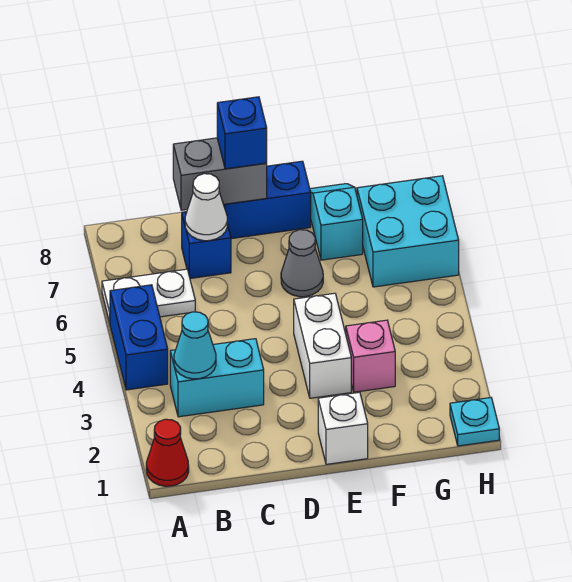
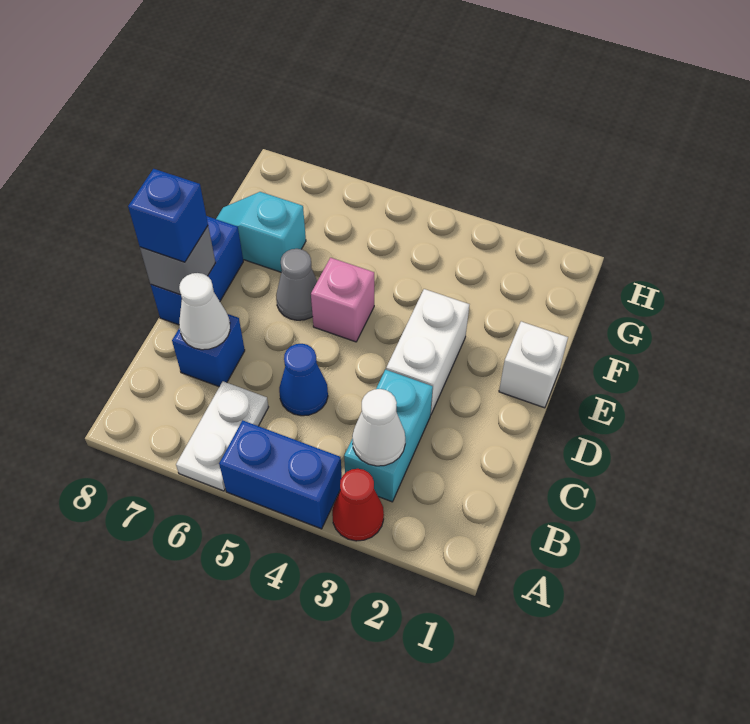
red 1x1 cone [146,419,189,486] -> red 1x1 cone moved to [332,469,384,541]
cyan 1x1 cone [174,312,216,379] -> white 1x1 cone [352,389,405,466]
none -> blue 1x1 cone [279,344,328,416]
grey 1x2 brick [173,138,267,210] -> grey 1x1 brick [140,226,216,295]
white 1x2 brick [294,293,351,398] -> white 1x2 brick turned to [386,289,469,415]
pink 1x1 brick [346,320,395,392] -> pink 1x1 brick moved to [311,258,374,342]
cyan 2x2 brick [357,176,459,287] -> none
cyan 1x1 plate [450,398,499,446] -> none

